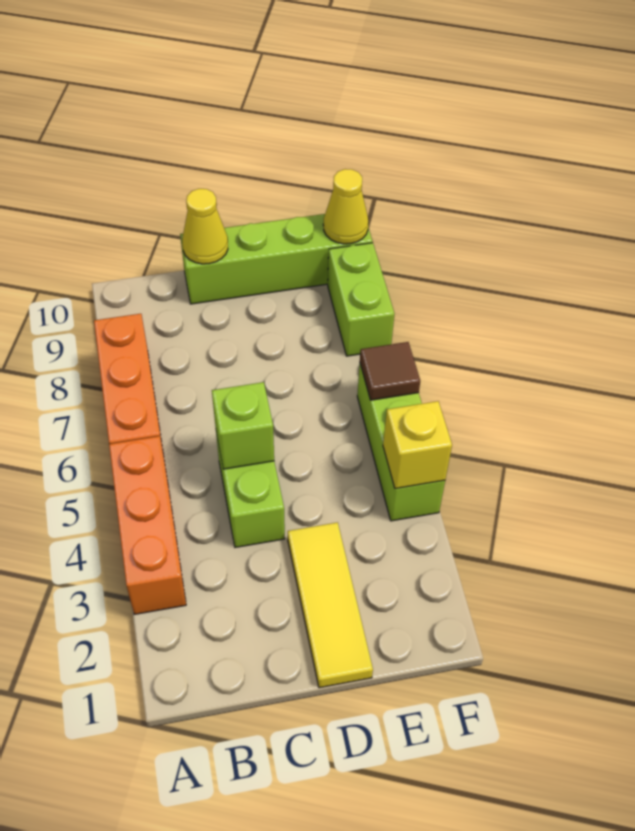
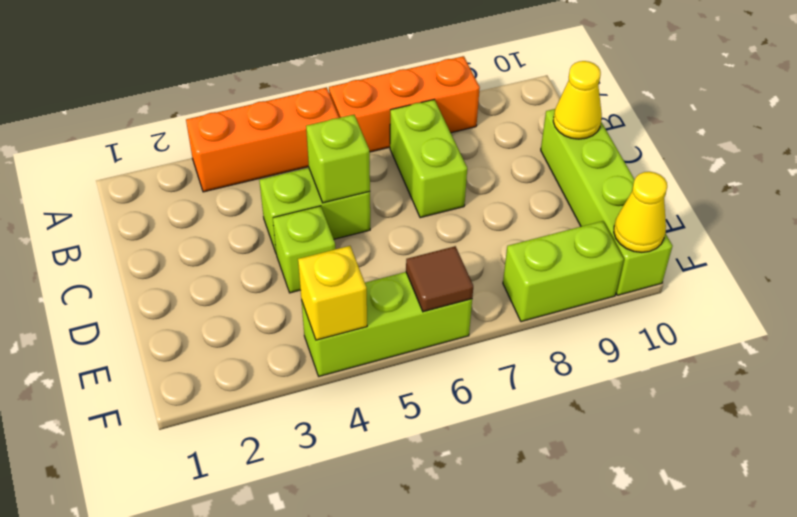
none -> lime 1x2 brick [390,100,467,218]
yellow 1x3 tile [288,522,373,688] -> none
none -> lime 1x1 brick [273,206,335,293]

